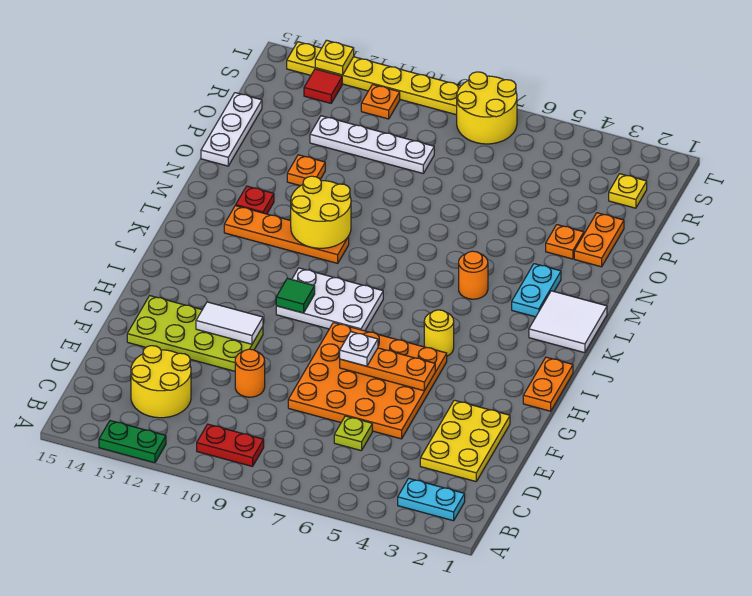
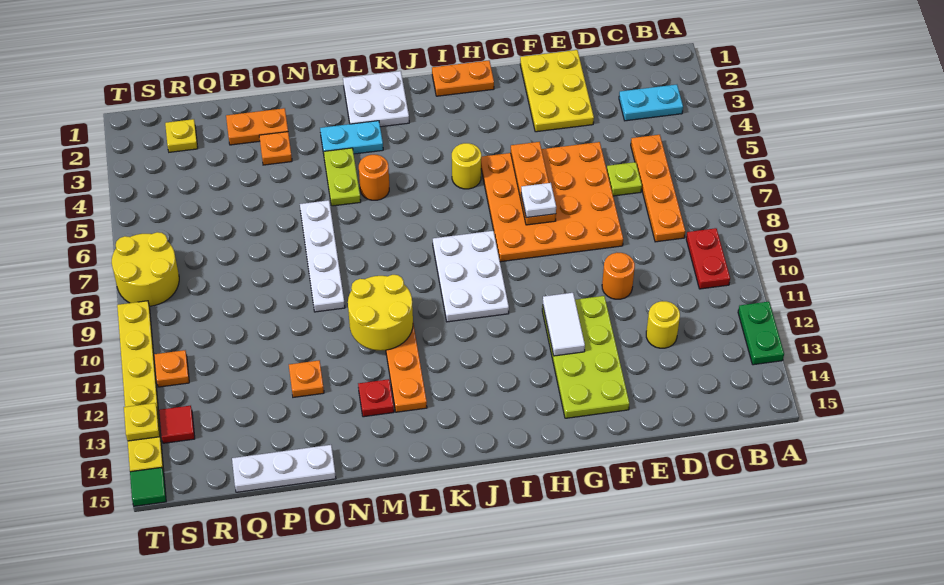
cyan 1x2 plate [398,479,465,521] -> cyan 1x2 plate turned to [619,85,683,121]
none -> orange 1x4 plate [631,135,685,242]
yellow 2x2 round brick [131,346,191,418] -> yellow 1x1 round brick [646,301,680,348]
yellow 2x3 plate [420,400,510,481] -> yellow 2x3 plate turned to [520,50,594,132]
green 1x1 tile [276,278,315,313] -> green 1x1 tile moved to [130,468,166,506]
white 2x2 tile [529,291,607,353] -> white 2x2 plate [343,71,409,127]
none -> lime 1x2 plate [324,148,361,206]
white 1x4 plate [310,116,434,173] -> white 1x4 plate moved to [300,200,345,312]

